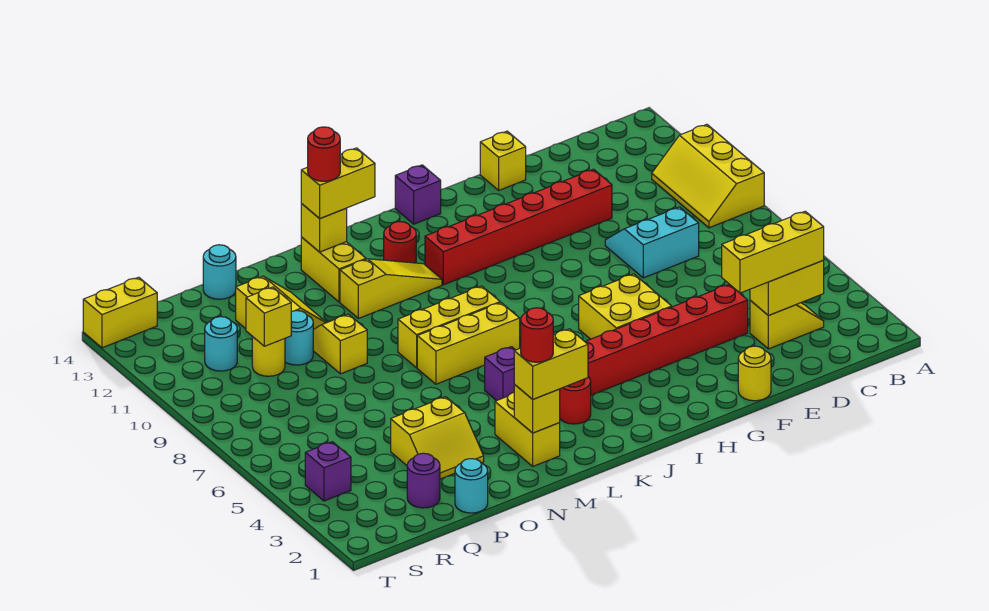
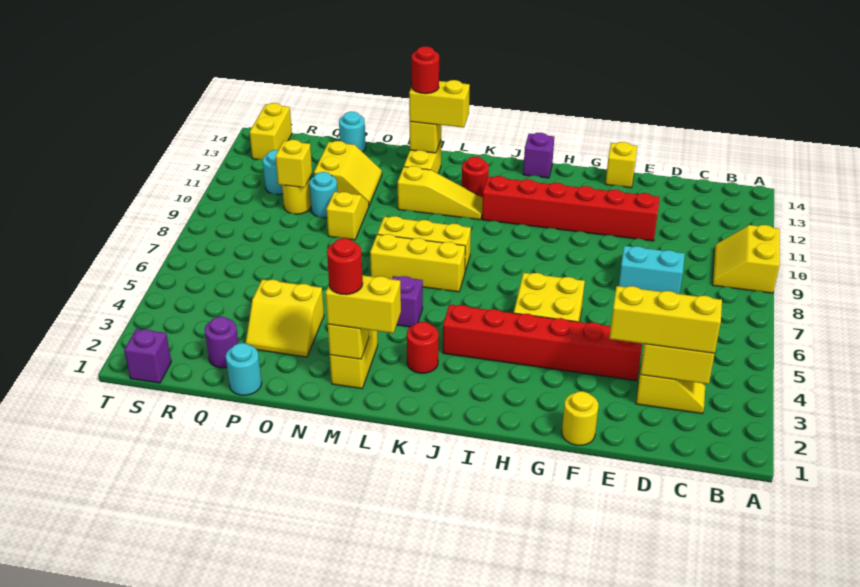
yellow 2x3 slope [652,124,764,228] -> yellow 2x2 slope [712,225,780,293]
purple 1x1 brick [305,442,351,501] -> purple 1x1 brick moved to [124,329,171,383]
yellow 1x2 brick [83,277,157,348] -> yellow 1x2 brick turned to [250,103,292,159]

